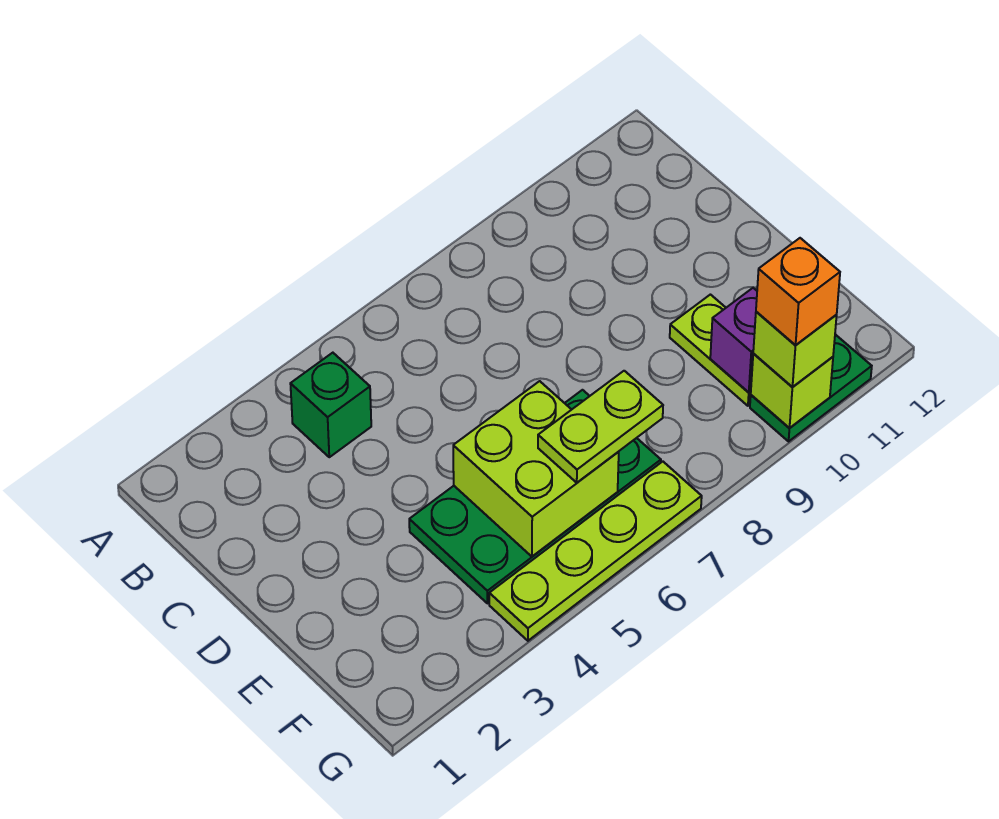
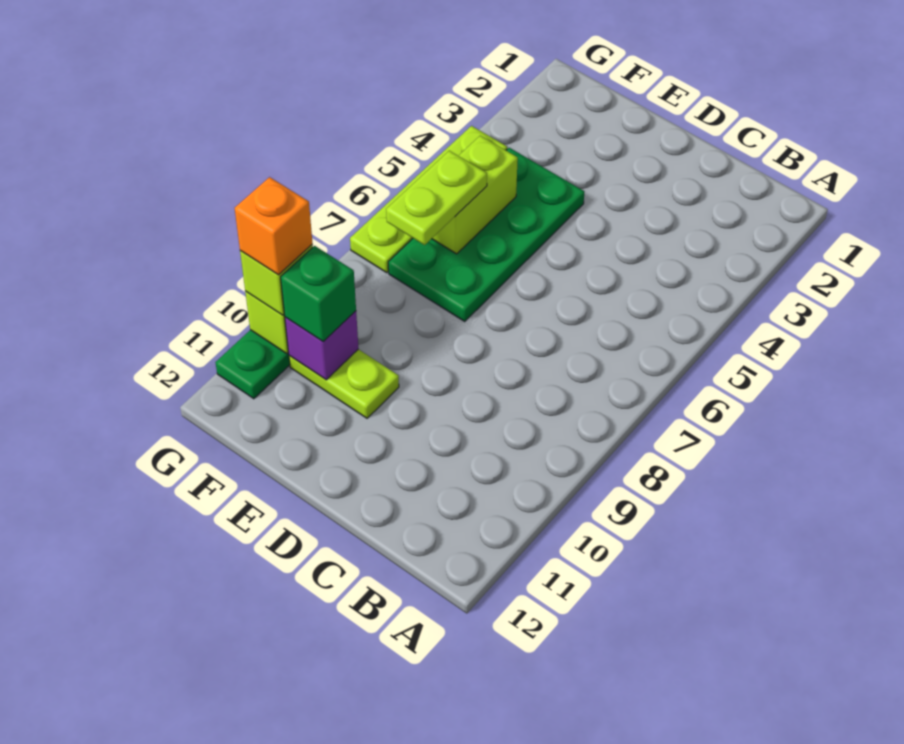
green 1x1 brick [290,353,371,457] -> green 1x1 brick moved to [281,246,356,342]
lime 2x2 brick [453,381,619,557] -> lime 1x2 brick [432,136,518,254]

